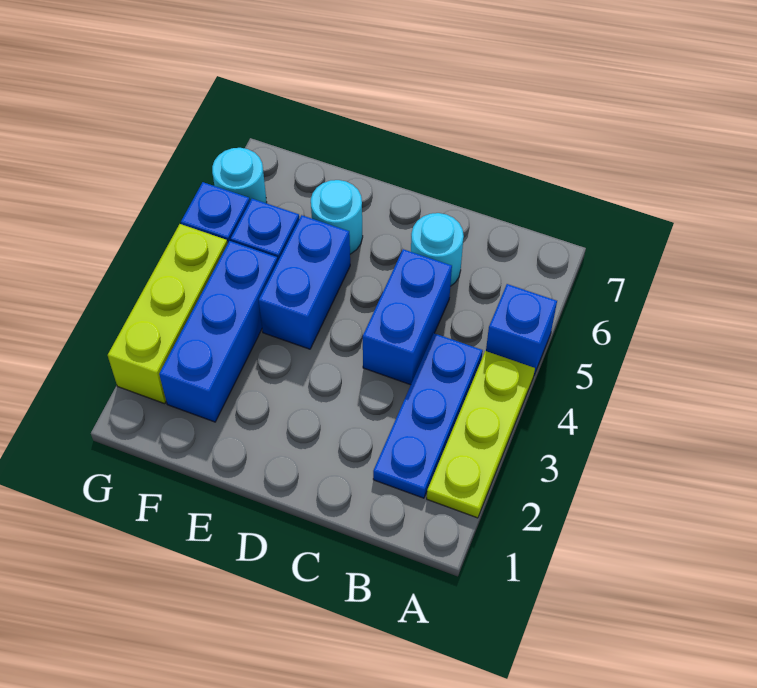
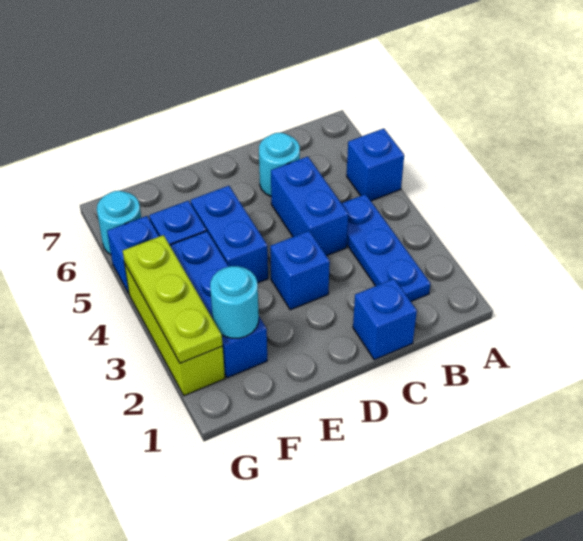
lime 1x3 plate [427,351,535,518] -> lime 1x3 plate moved to [123,235,223,363]
none -> blue 1x1 brick [353,279,417,360]
none -> blue 1x1 brick [270,231,330,310]
cyan 1x1 round brick [311,180,363,254] -> cyan 1x1 round brick moved to [210,266,259,338]

